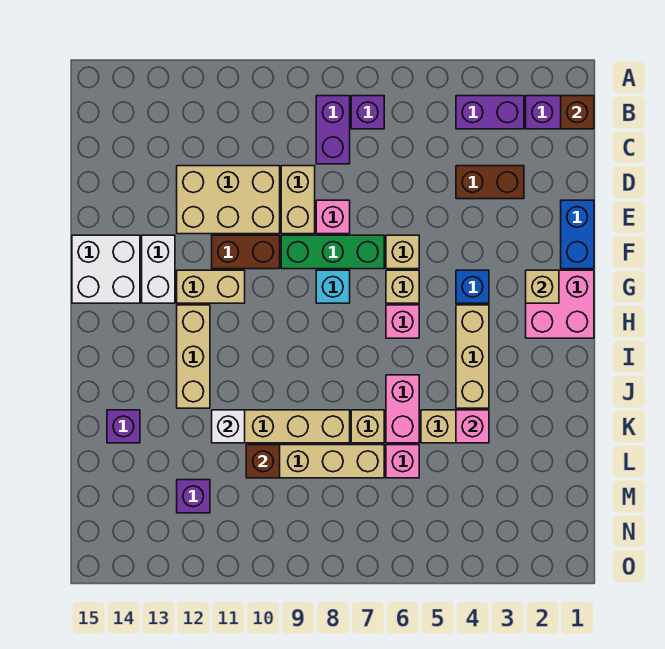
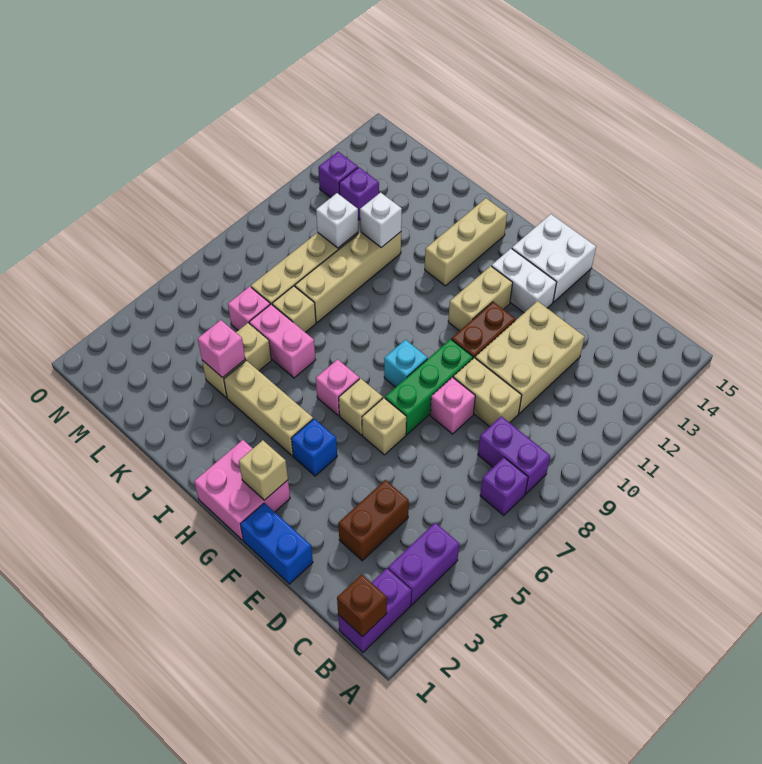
tan 1x3 brick [177,305,210,408] -> tan 1x3 brick turned to [425,198,507,286]
purple 1x1 brick [107,410,140,443] -> purple 1x1 brick moved to [318,152,358,198]
brown 1x1 brick [246,445,280,478] -> white 1x1 brick [316,193,358,248]

